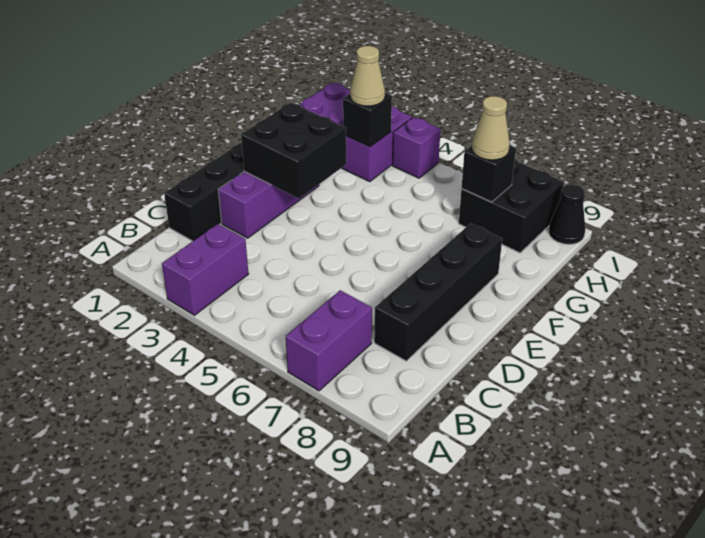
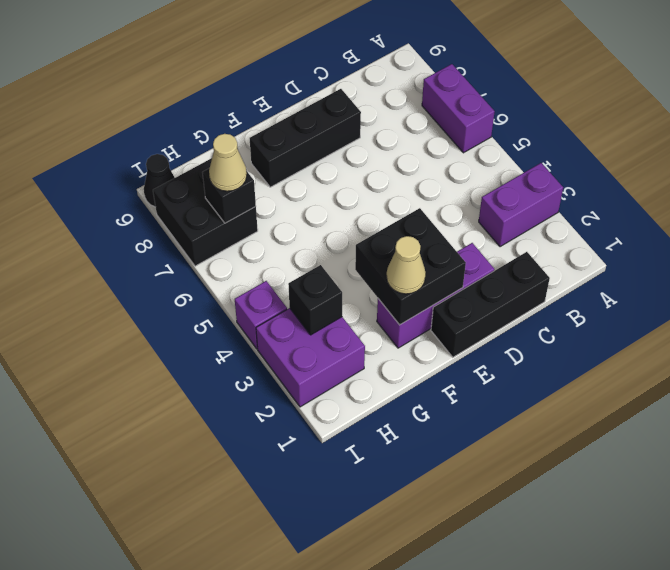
purple 1x2 brick [286,290,372,391] -> purple 1x2 brick turned to [422,64,495,153]
black 1x4 brick [374,223,502,361] -> black 1x3 brick [250,89,361,187]
purple 2x3 brick [299,83,412,182] -> purple 2x2 brick [256,308,365,407]
tan 1x1 cone [350,46,385,106] -> tan 1x1 cone moved to [386,236,426,294]

